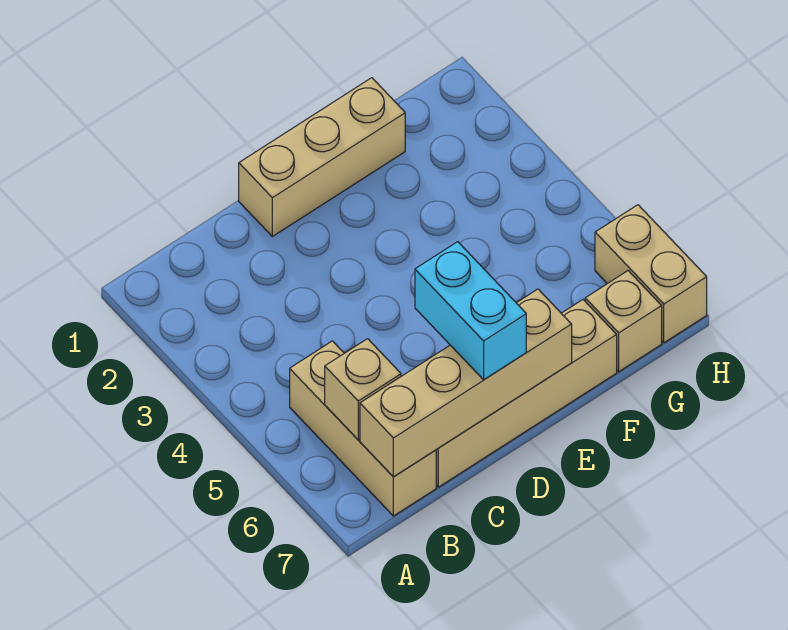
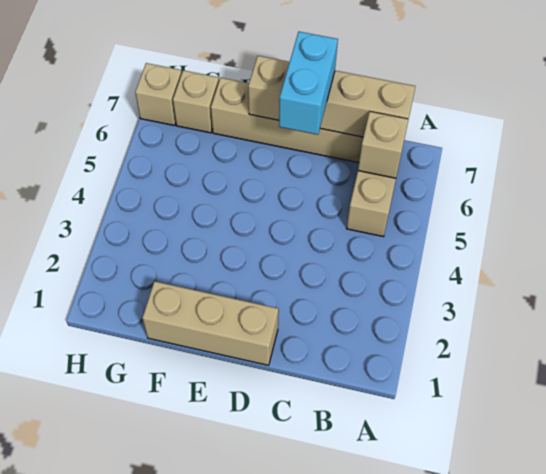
tan 1x2 brick [595,205,707,343] -> tan 1x1 brick [135,63,182,126]

